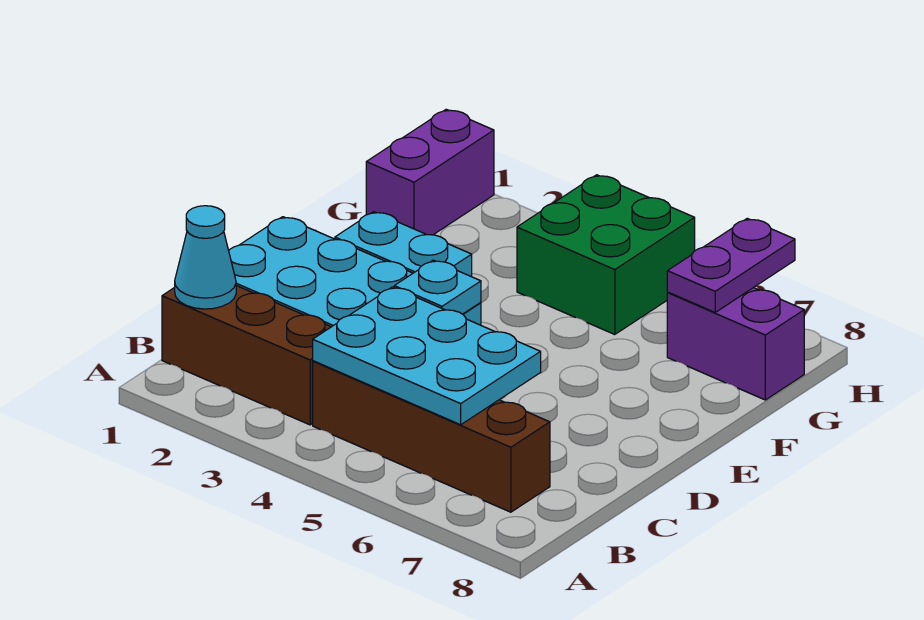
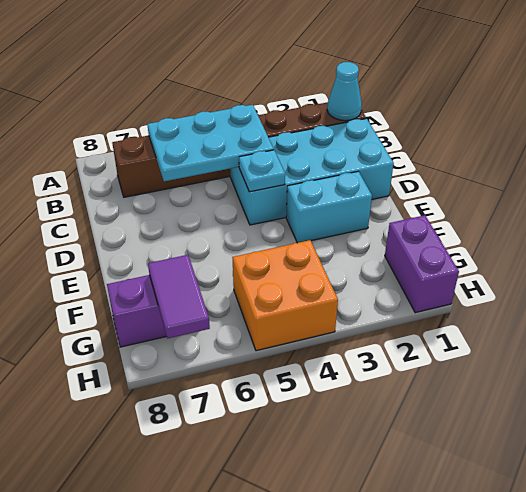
green 2x2 brick [517,175,695,335] -> orange 2x2 brick [232,240,338,351]
purple 1x2 plate [667,218,795,312] -> purple 1x2 tile [148,255,210,338]

